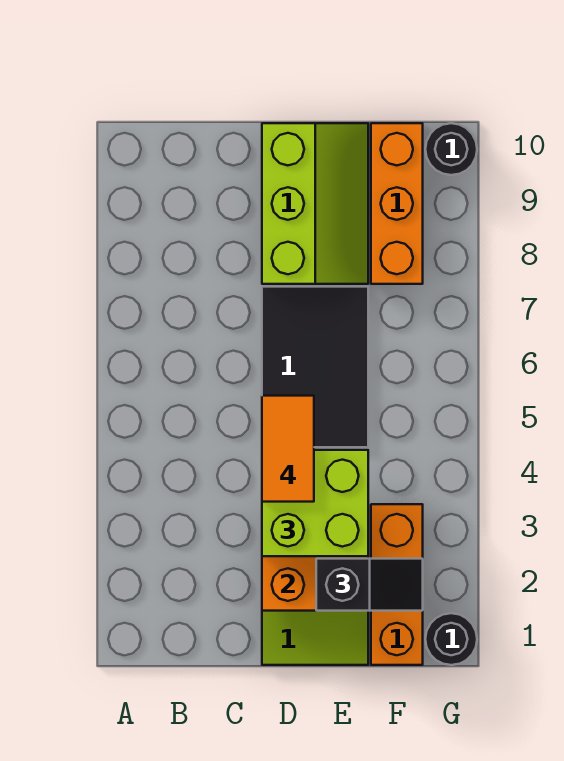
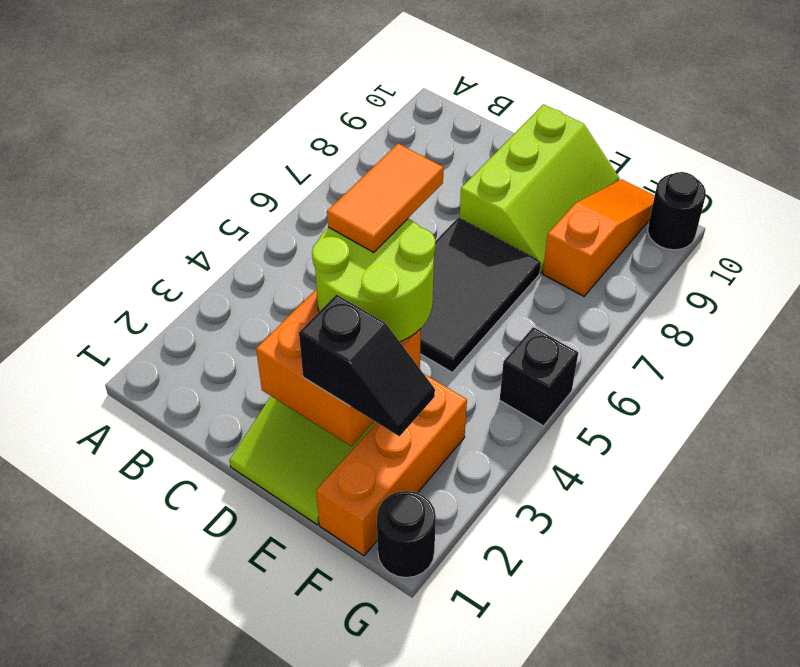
lime 2x2 brick [262,450,368,556] -> lime 2x2 round brick [312,219,435,342]
orange 1x3 brick [371,123,423,284] -> orange 1x3 slope [543,179,655,296]
none -> black 1x1 brick [500,327,578,426]

